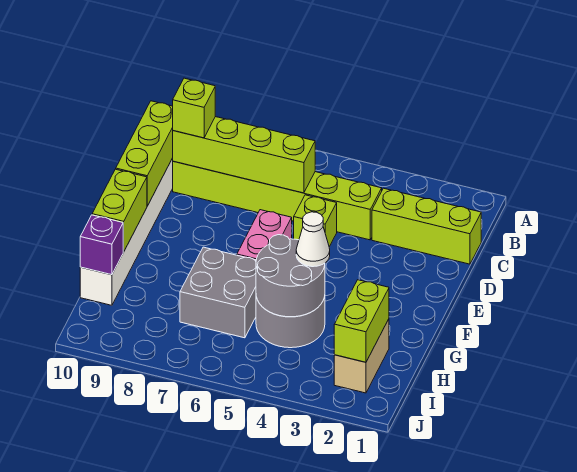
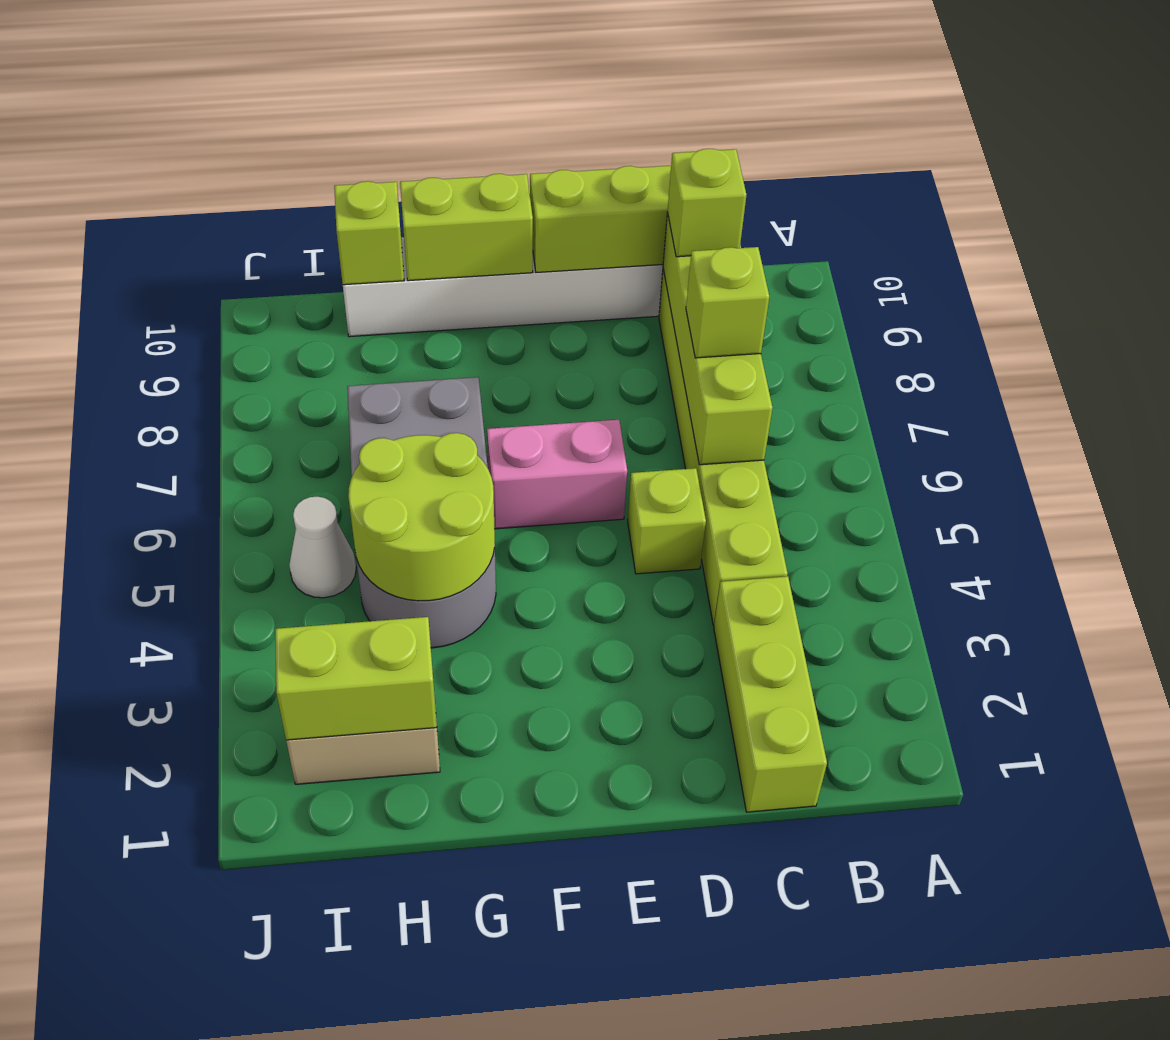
none -> lime 1x1 brick [686,247,769,358]
grey 2x2 round brick [256,235,325,317] -> lime 2x2 round brick [348,433,495,601]
white 1x1 cone [296,212,330,267] -> white 1x1 cone moved to [289,497,356,598]
purple 1x1 brick [80,215,123,275] -> lime 1x1 brick [334,181,404,285]

